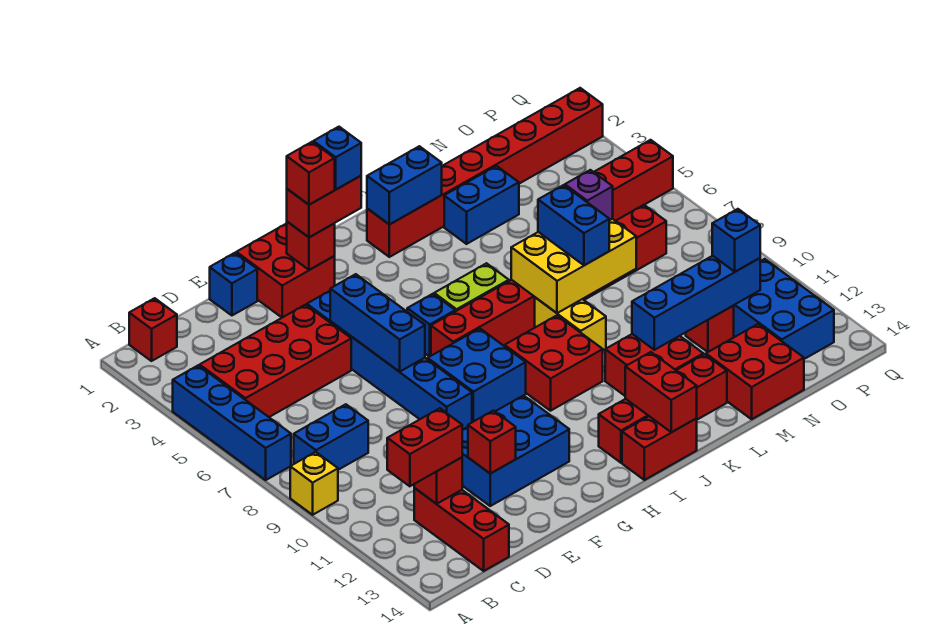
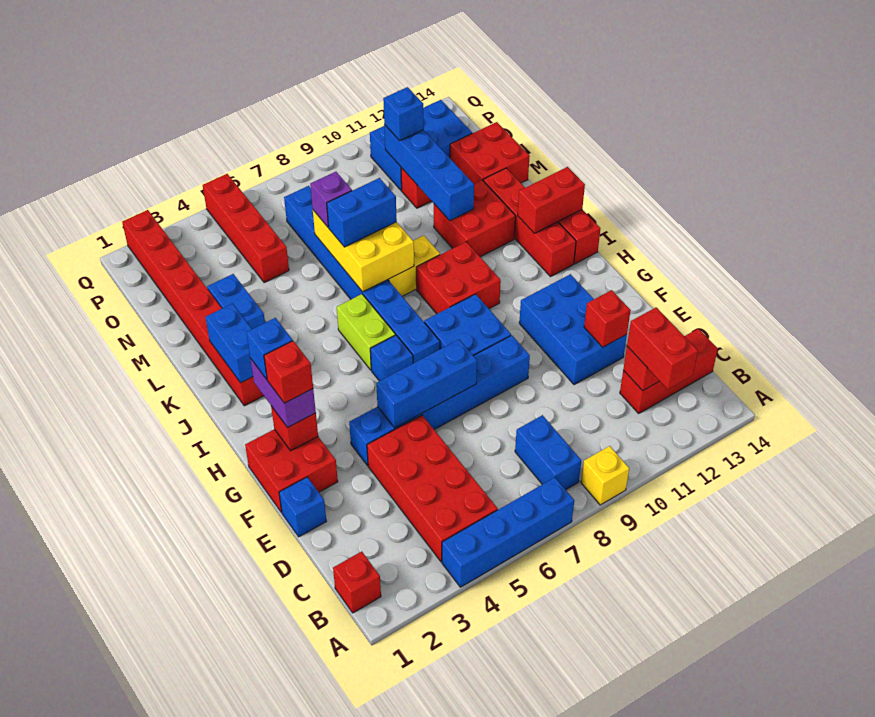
red 1x2 brick [287,176,361,237] -> purple 1x2 brick [250,358,316,428]
red 1x8 brick [431,205,666,356] -> blue 1x8 brick [284,186,440,363]

